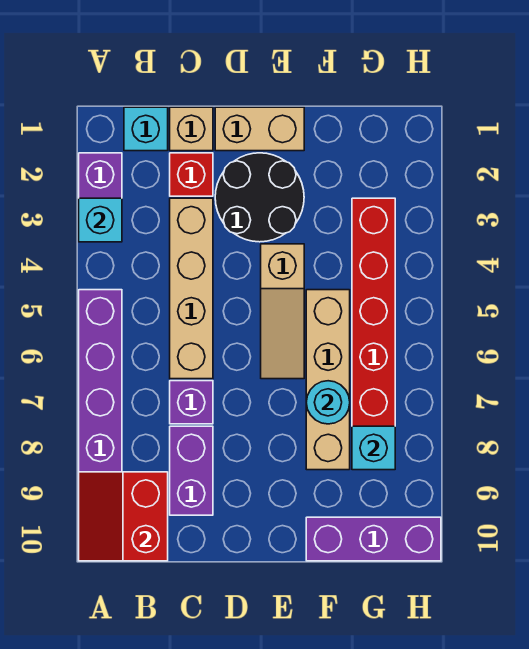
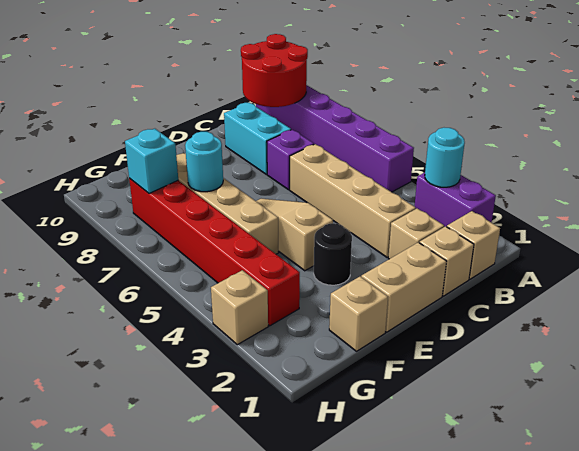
cyan 1x1 brick [79,198,122,242] -> cyan 1x1 round brick [425,128,465,187]
red 2x2 slope [79,472,168,561] -> red 2x2 round brick [241,34,308,107]
cyan 1x1 brick [124,107,168,151] -> tan 1x1 brick [447,211,500,279]
red 1x1 brick [170,153,213,196] -> tan 1x1 brick [388,209,444,259]
purple 1x2 brick [170,426,213,515] -> cyan 1x2 brick [224,103,291,174]
black 2x2 round brick [215,153,304,242] -> black 1x1 round brick [314,223,352,285]
none -> tan 1x1 brick [329,277,388,351]
purple 1x3 brick [306,517,441,561] -> none
none -> tan 1x1 brick [211,270,268,345]

